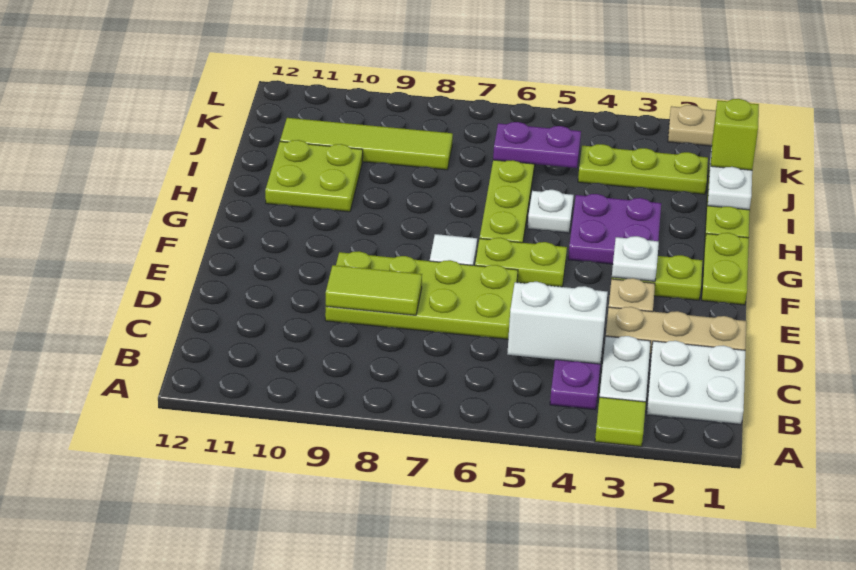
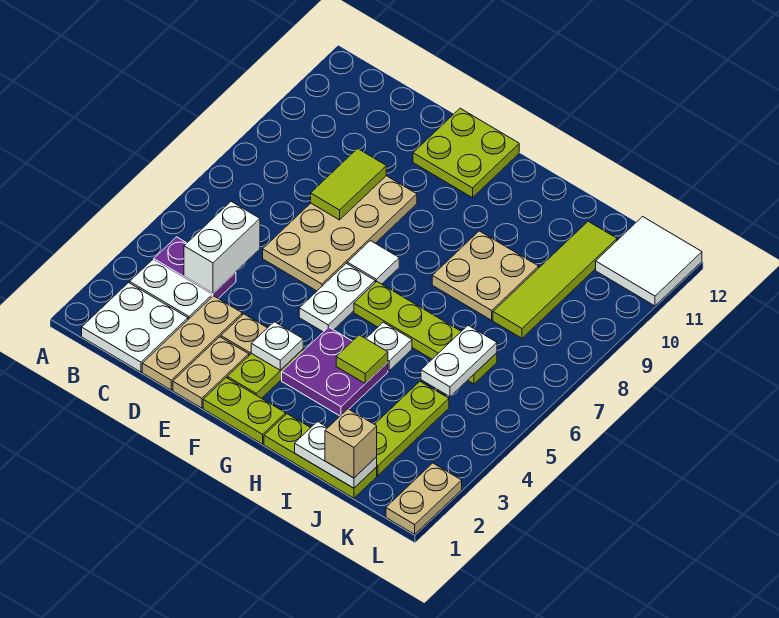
lime 1x1 tile [595,397,646,447] -> lime 1x1 tile moved to [336,335,388,383]
lime 2x4 plate [325,251,518,339] -> tan 2x4 plate [263,176,417,291]
none -> tan 1x2 plate [173,337,249,408]
lime 1x2 plate [475,238,567,287] -> white 1x2 plate [299,263,375,332]
none -> tan 2x2 plate [432,231,539,320]
lime 2x2 plate [265,140,363,212] -> lime 2x2 plate moved to [413,108,519,198]
lime 1x1 brick [711,99,759,170] -> tan 1x1 brick [325,409,377,478]
purple 1x2 plate [493,122,581,168] -> white 1x2 plate [421,326,497,397]
none -> white 2x2 tile [596,217,702,306]

